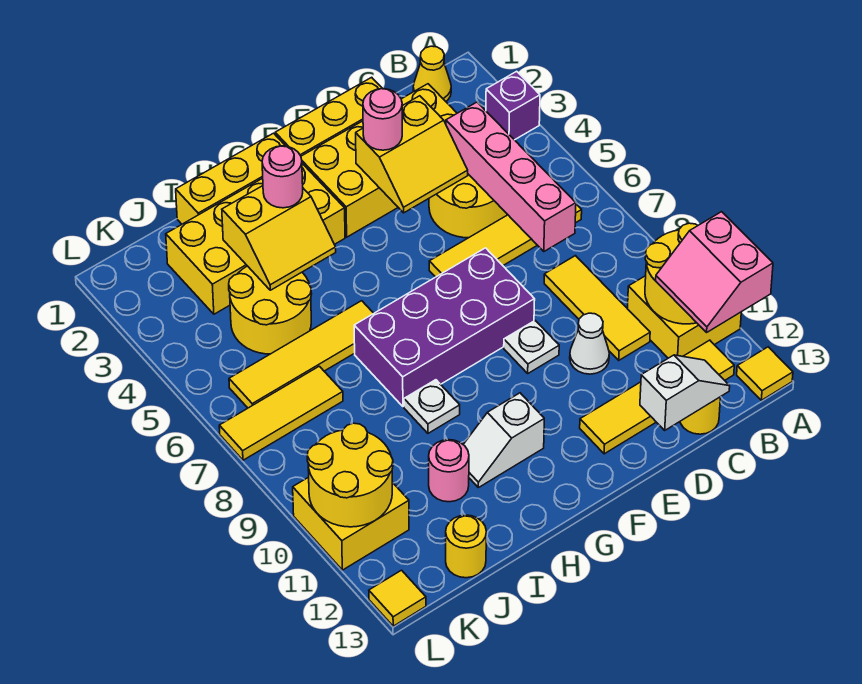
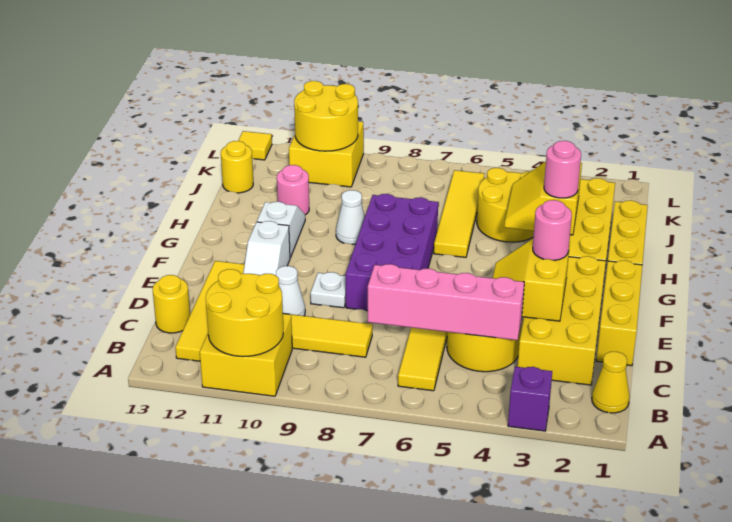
pink 2x2 slope [656,212,773,332] -> none
yellow 1x1 tile [737,347,793,400] -> none
white 1x2 slope [640,355,730,430] -> white 1x2 slope moved to [243,221,290,275]
white 1x1 plate [404,380,460,433] -> white 1x1 cone [336,190,365,244]
yellow 1x3 tile [219,366,343,460] -> none

